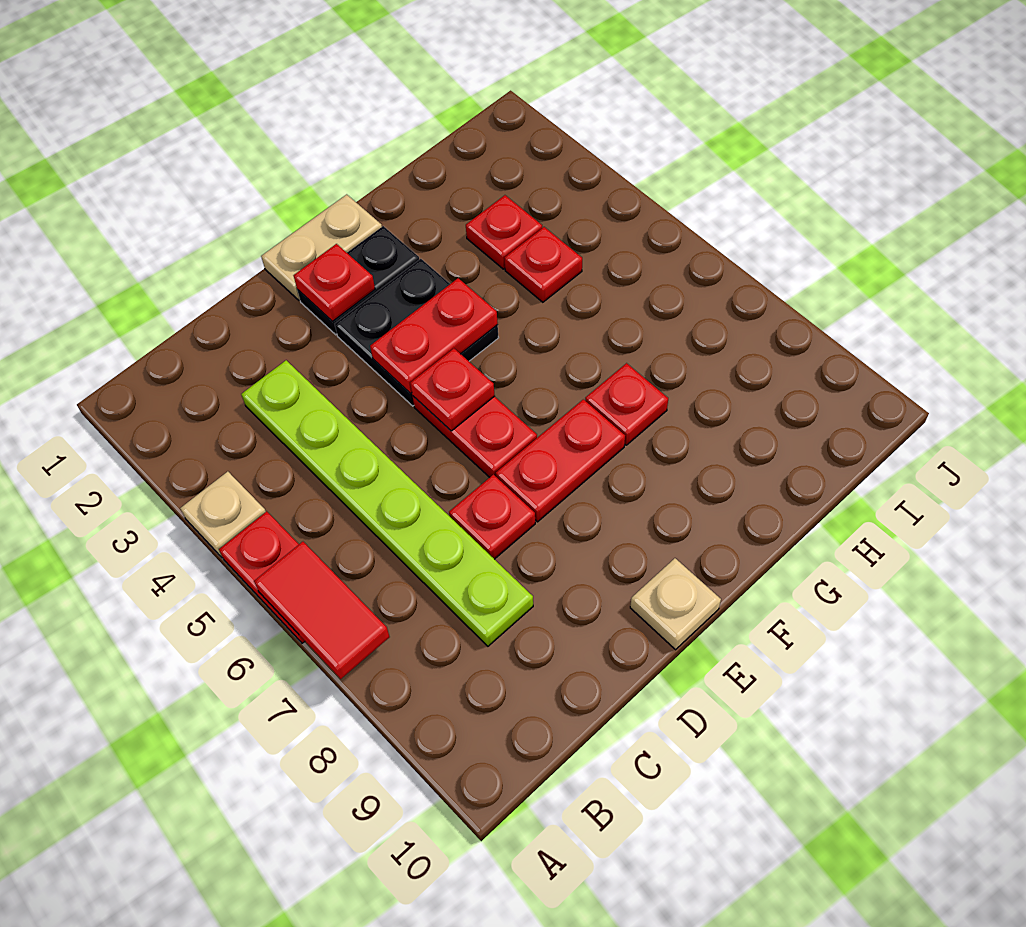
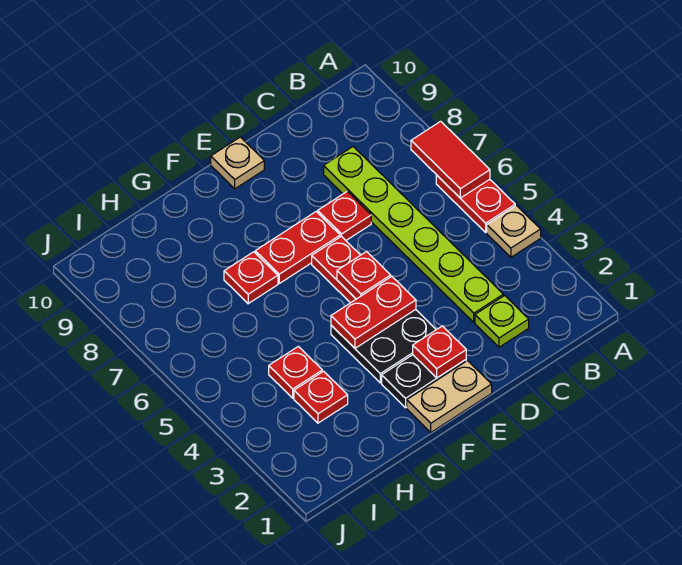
none -> lime 1x1 plate [475,296,529,347]

